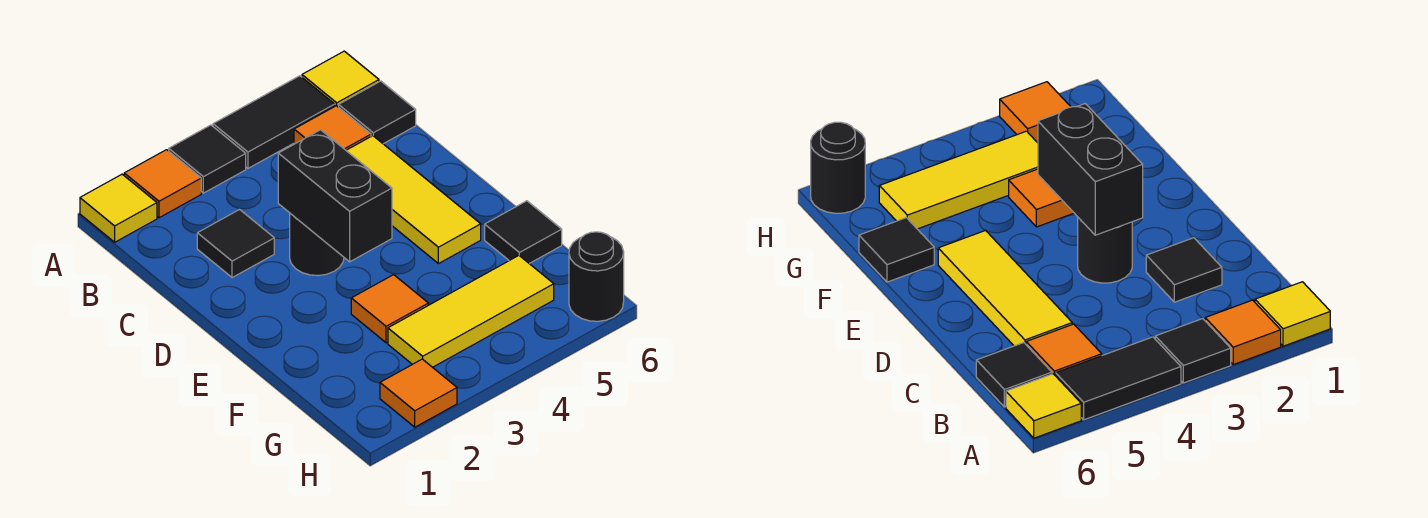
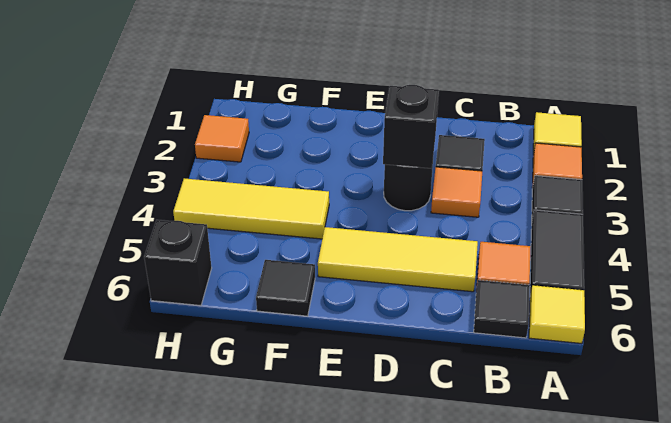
black 1x2 brick [278,130,392,262] -> black 1x1 brick [383,85,439,169]
orange 1x1 tile [351,275,428,343] -> orange 1x1 tile moved to [431,167,482,217]
yellow 1x3 tile [388,256,554,367] -> yellow 1x3 tile turned to [173,178,329,239]
black 1x1 round brick [569,232,624,321] -> black 1x1 brick [144,220,212,306]

